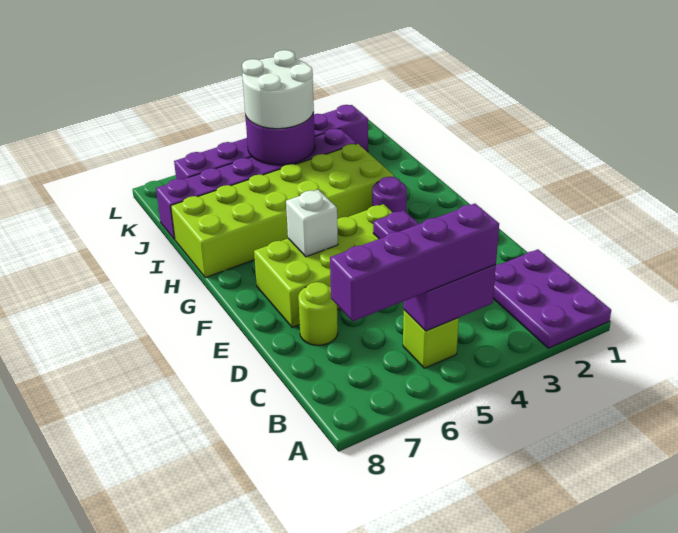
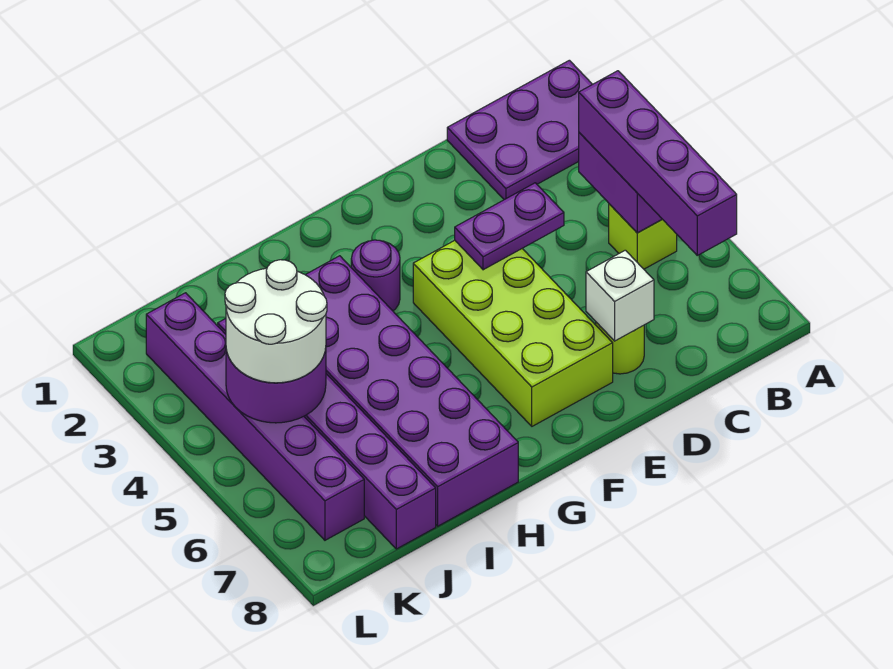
white 1x1 brick [286,190,338,257] -> white 1x1 brick moved to [586,250,654,341]
lime 2x6 brick [171,144,394,278] -> purple 2x6 brick [306,256,518,526]

